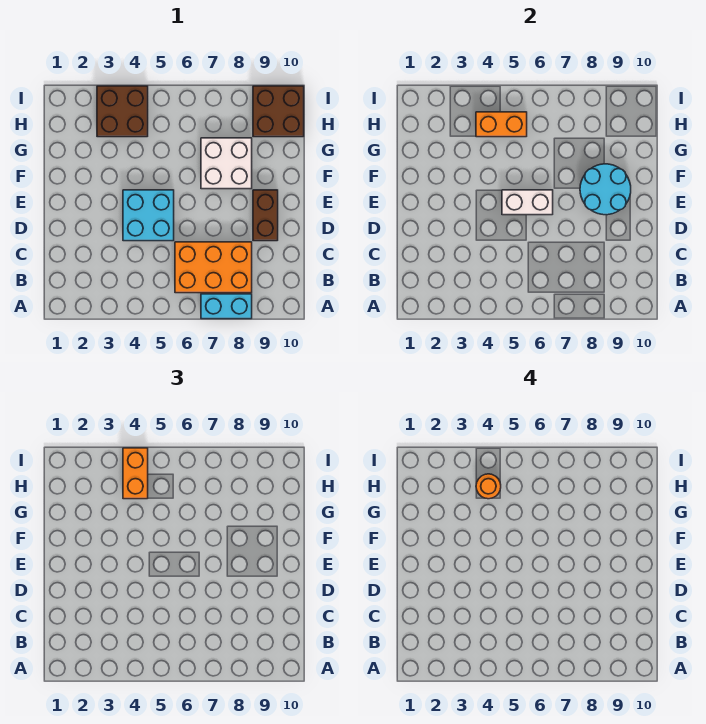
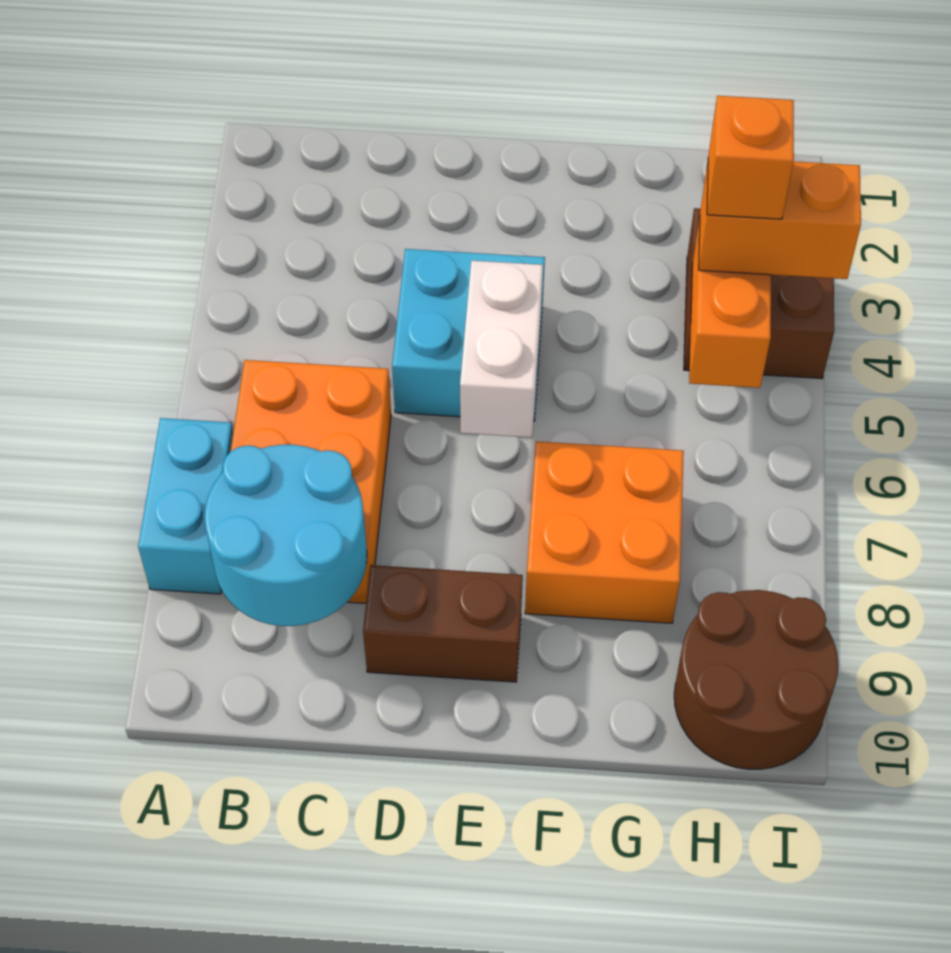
cyan 2x2 round brick [580,164,631,215] -> cyan 2x2 round brick moved to [205,444,367,626]
white 2x2 brick [201,138,252,189] -> orange 2x2 brick [525,441,684,623]
orange 1x1 round brick [476,474,501,499] -> orange 1x1 brick [707,96,794,219]
brown 2x2 brick [253,86,304,137] -> brown 2x2 round brick [674,590,838,769]

